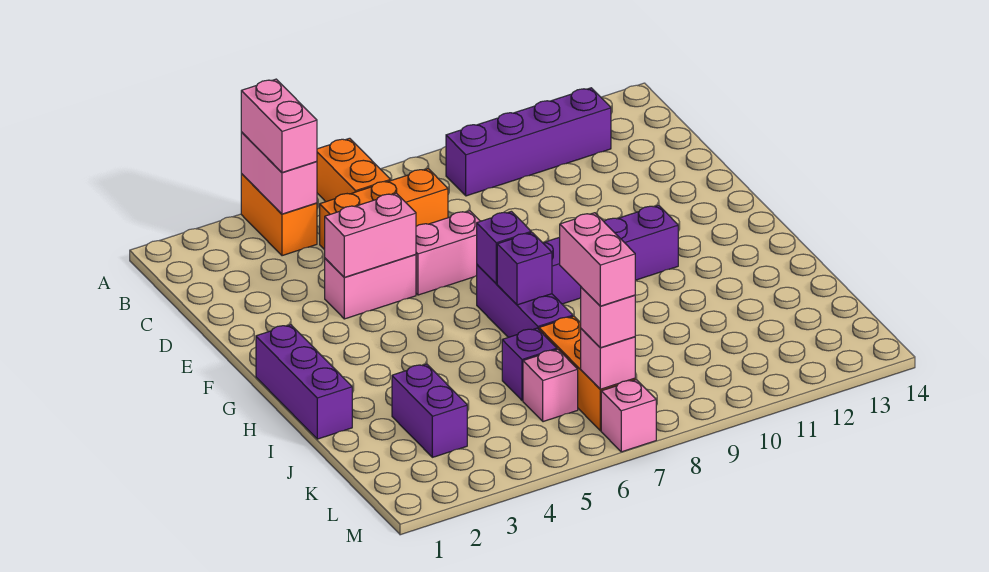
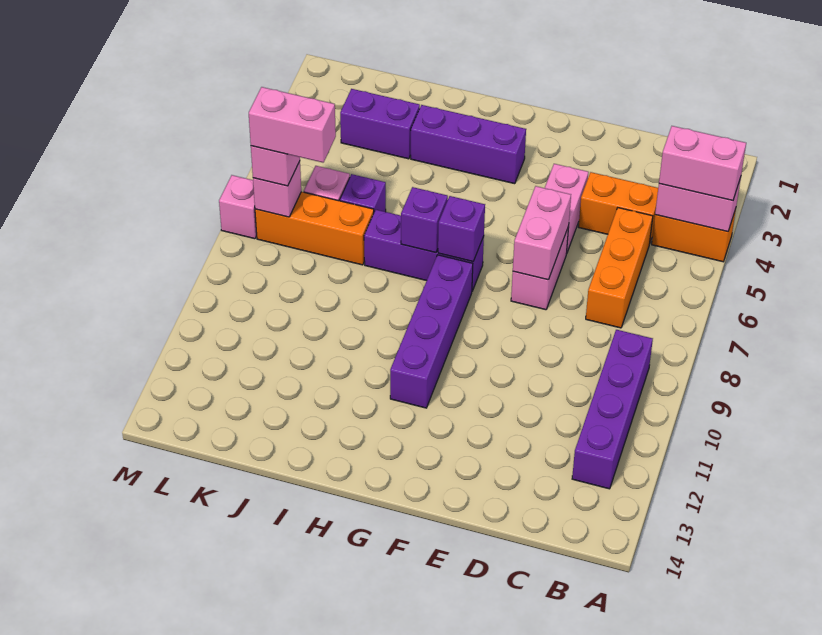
orange 1x2 brick [317,138,390,202] -> orange 1x2 brick moved to [579,172,658,242]
pink 1x2 brick [325,193,416,277] -> pink 1x2 brick moved to [513,186,571,280]
purple 1x3 brick [256,325,352,439] -> purple 1x3 brick moved to [411,105,526,184]

